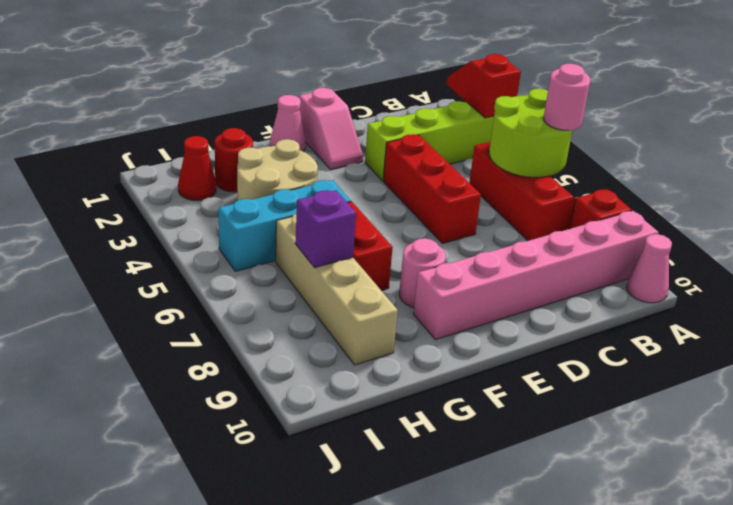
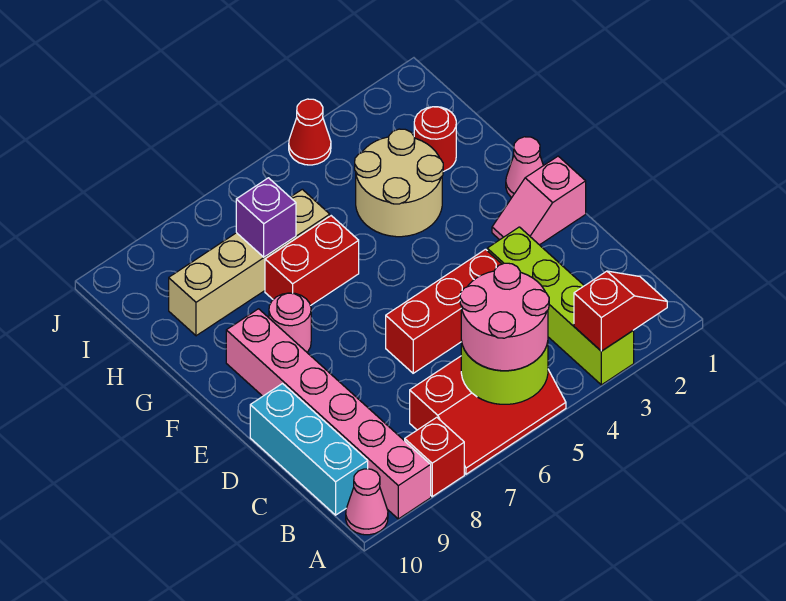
pink 1x1 round brick [544,64,591,130] -> pink 2x2 round brick [460,263,549,371]
cyan 1x3 brick [219,180,351,271] -> cyan 1x3 brick moved to [250,384,368,515]
red 1x1 cone [178,136,216,201] -> red 1x1 cone moved to [289,99,331,165]

